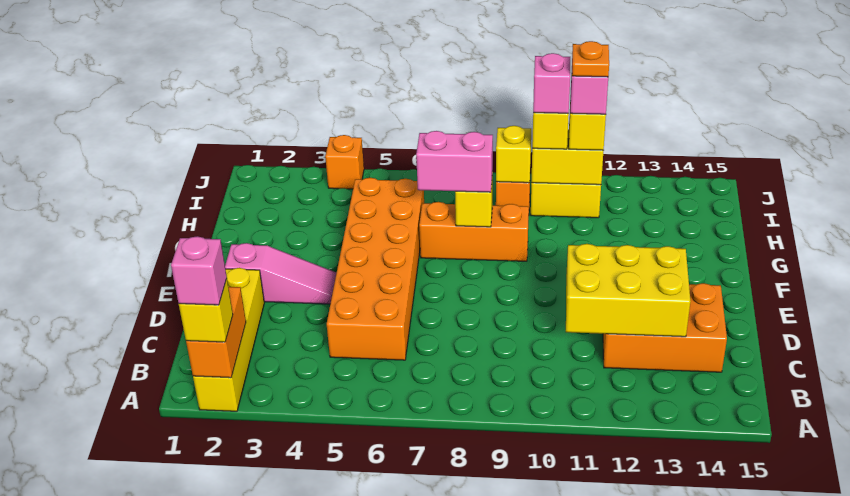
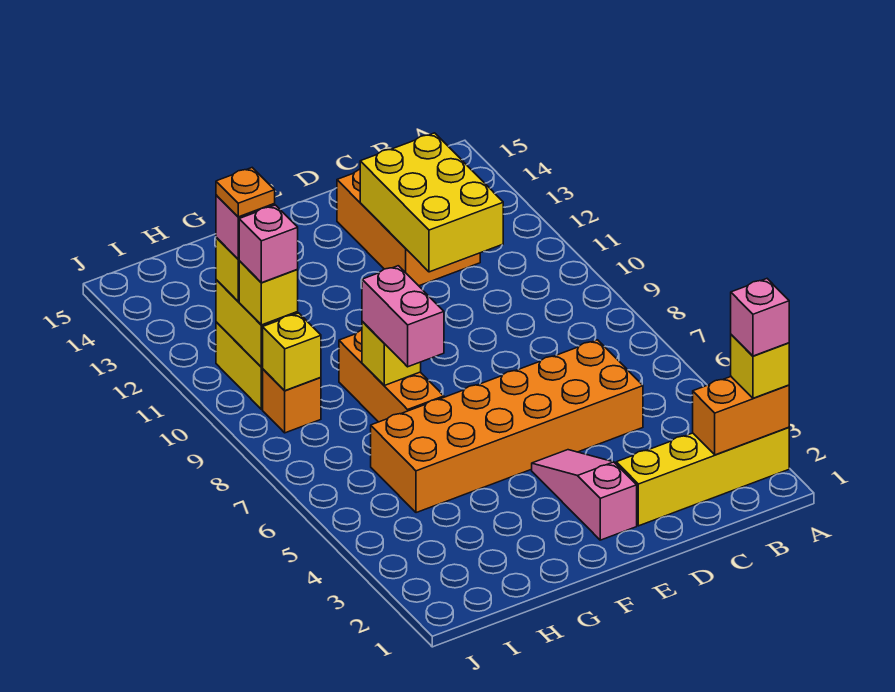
orange 1x1 brick [325,135,364,189] -> none

